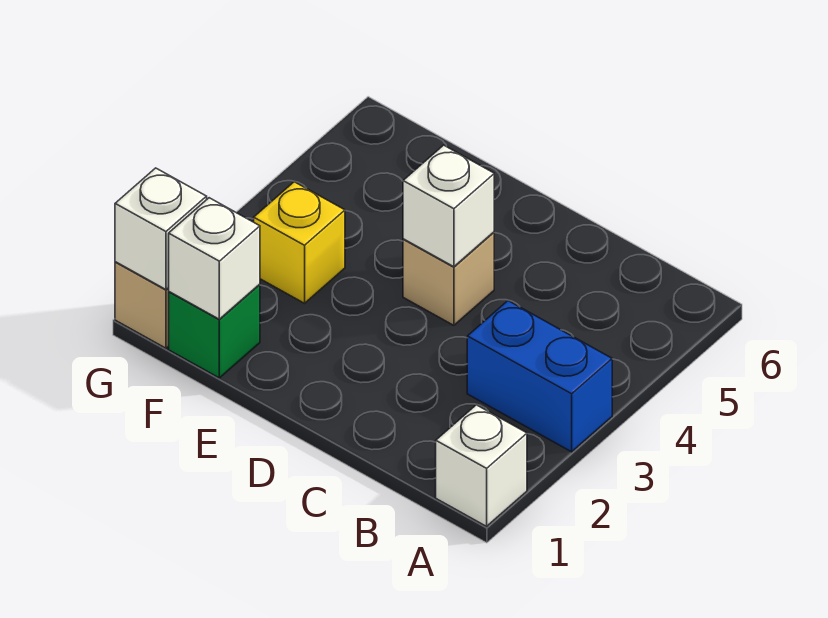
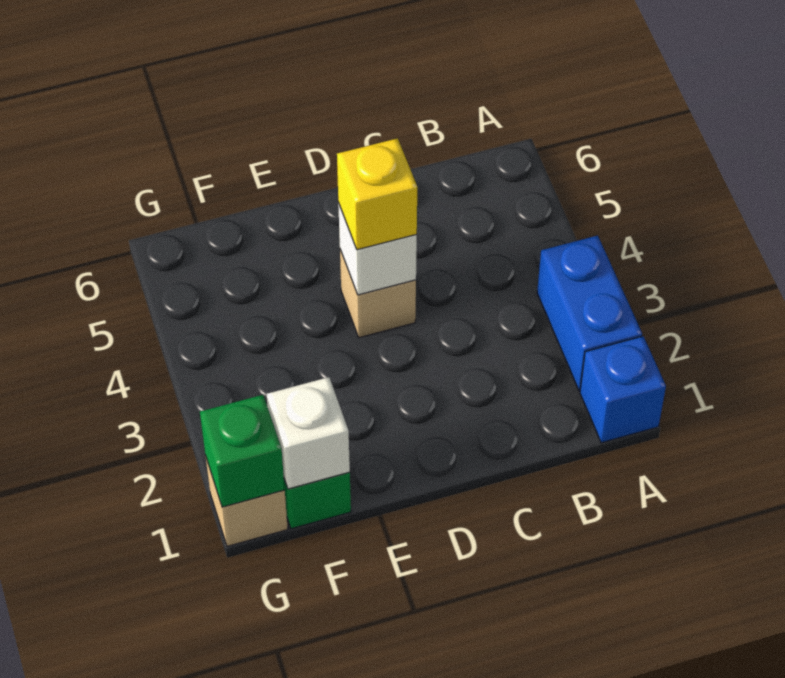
white 1x1 brick [436,405,527,526] -> blue 1x1 brick [580,336,666,443]
blue 1x2 brick [467,301,612,452] -> blue 1x2 brick turned to [537,236,642,391]
yellow 1x1 brick [254,182,345,303] -> yellow 1x1 brick moved to [337,138,417,250]
white 1x1 brick [115,168,207,289] -> green 1x1 brick [200,395,285,507]

